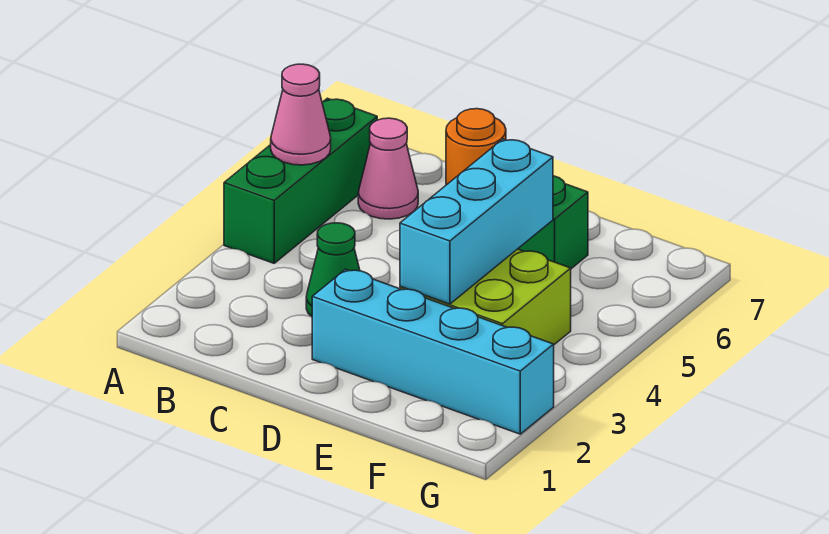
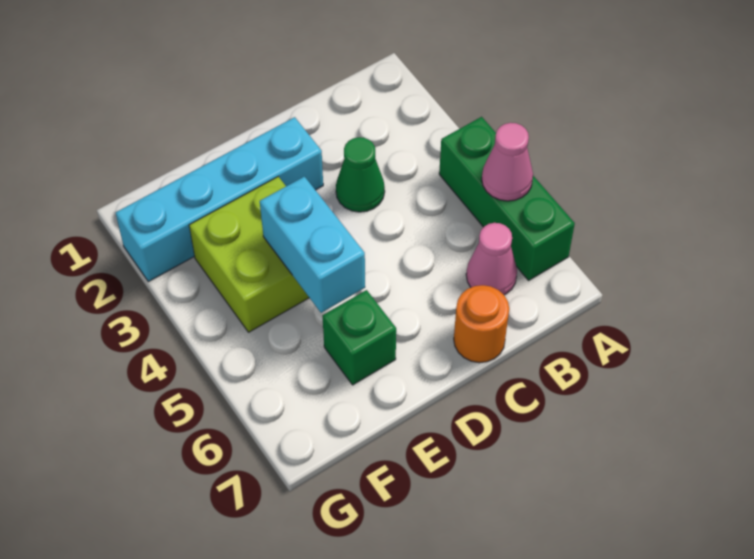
cyan 1x3 brick [400,139,553,304] -> cyan 1x2 brick [260,177,365,313]

